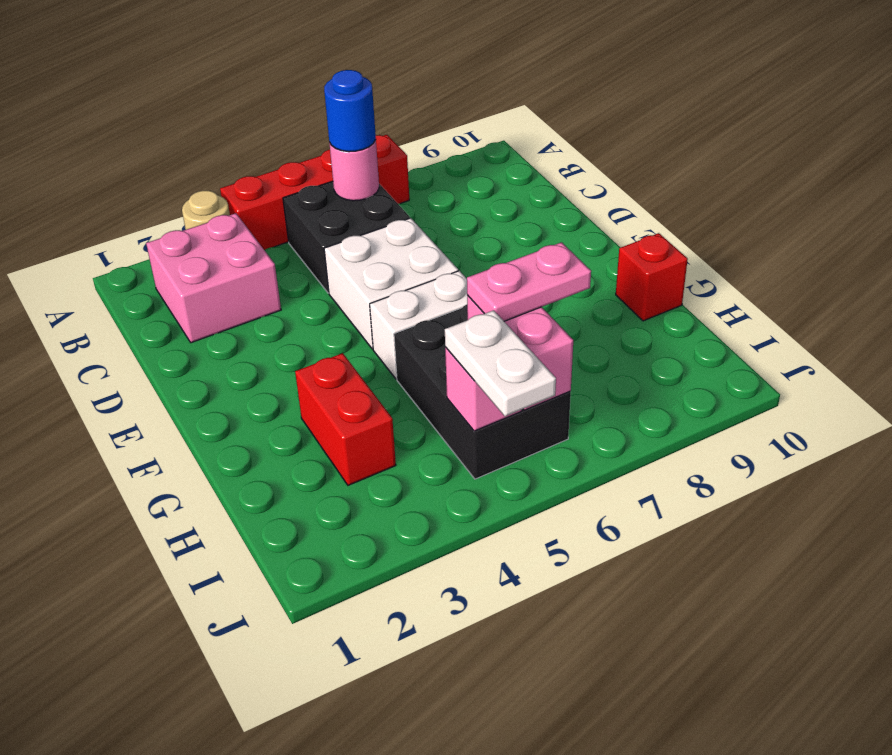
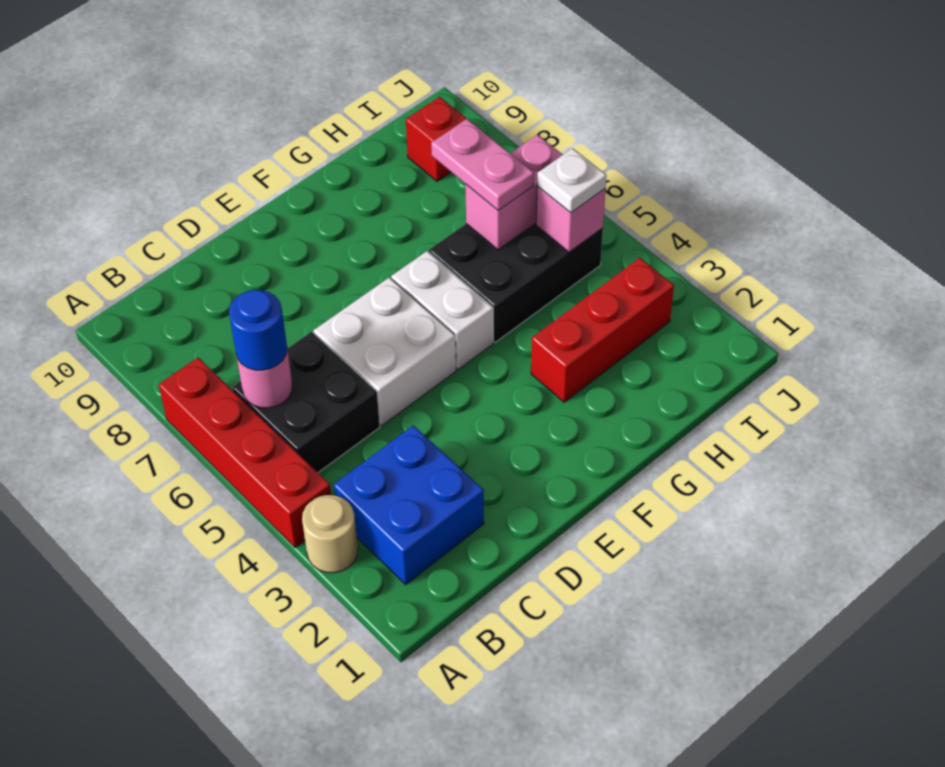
pink 2x2 brick [146,213,281,343] -> blue 2x2 brick [334,425,484,585]
red 1x2 brick [295,353,396,485] -> red 1x3 brick [531,258,674,402]
red 1x1 brick [616,233,688,321] -> red 1x1 brick moved to [406,97,467,181]
white 1x2 plate [445,310,556,416] -> white 1x1 plate [537,148,607,213]

